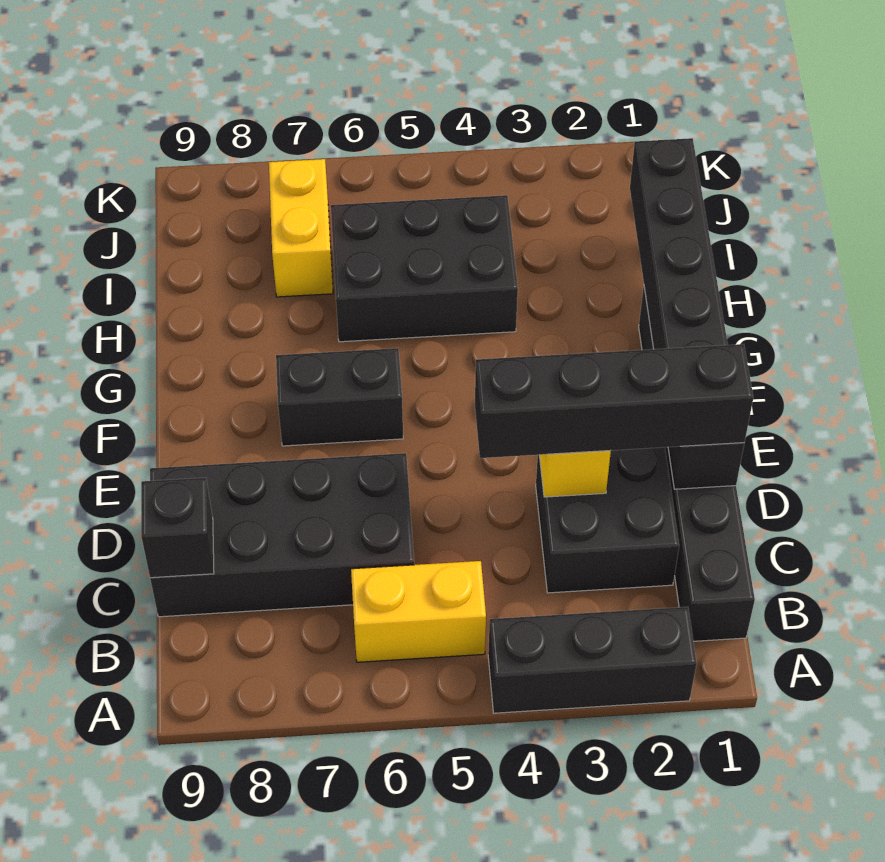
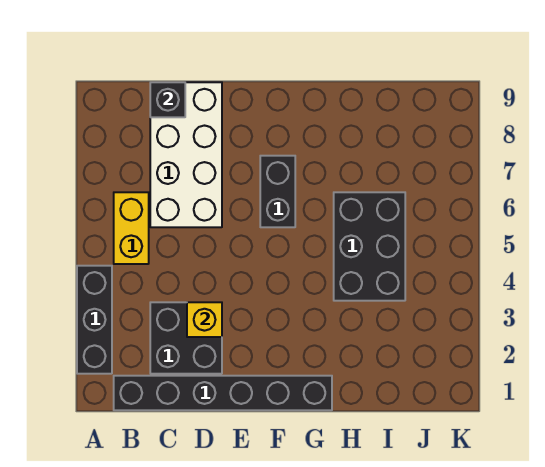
black 2x4 brick [150,453,414,617] -> white 2x4 brick [150,82,222,227]
black 1x6 brick [630,138,744,489] -> none
black 1x4 brick [475,344,753,458] -> none
yellow 1x2 brick [269,159,333,297] -> none

